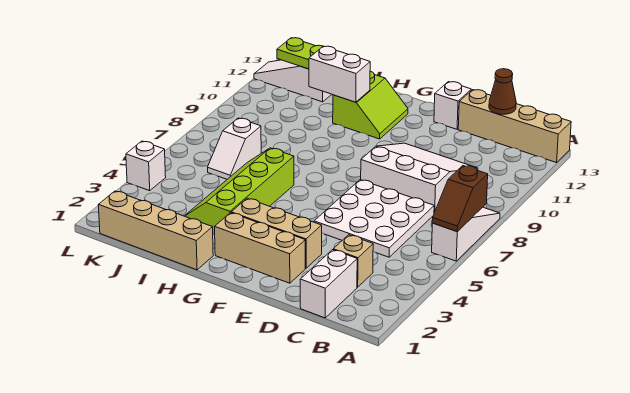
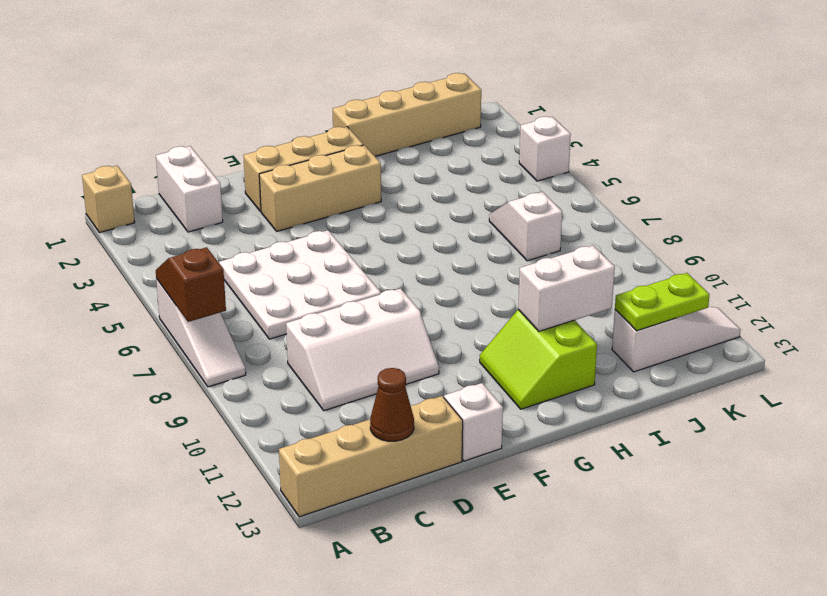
tan 1x1 brick [333,235,373,287] -> tan 1x1 brick moved to [82,166,135,233]
white 3x3 slope [361,143,478,213] -> white 2x3 slope [286,288,439,411]
lime 2x4 slope [185,148,294,235] -> none

